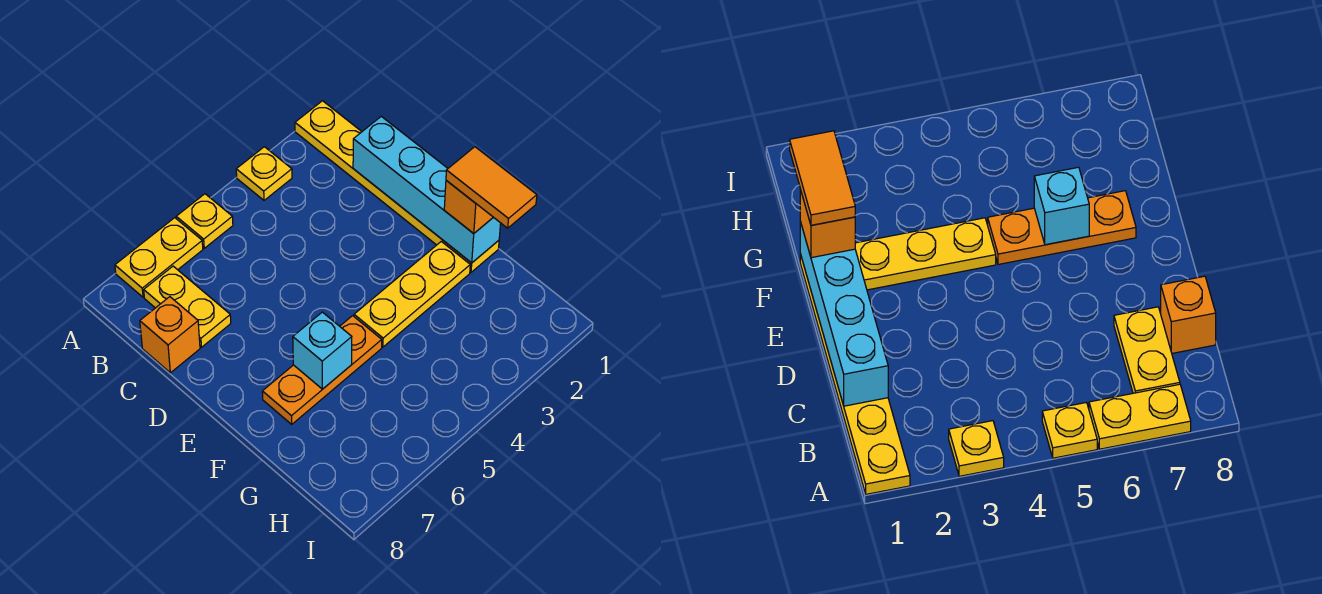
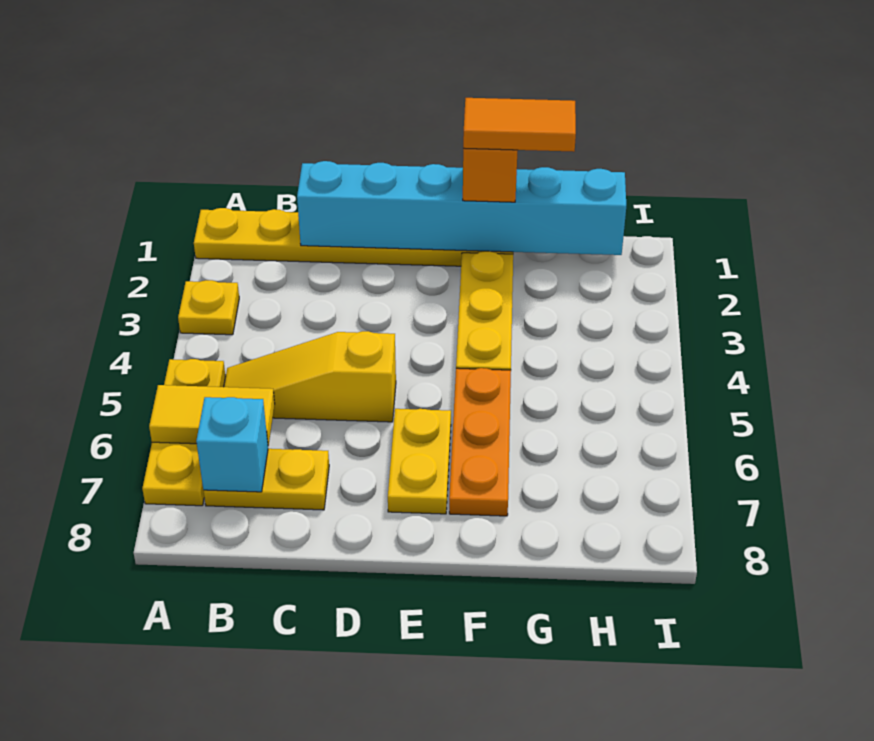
none -> yellow 1x2 tile [149,385,275,446]
none -> yellow 1x3 slope [224,331,396,422]
cyan 1x4 brick [353,116,501,263] -> cyan 1x6 brick [297,161,626,255]
orange 1x1 brick [140,297,200,373] -> none
none -> yellow 1x2 plate [388,409,451,514]
cyan 1x1 brick [293,312,352,389] -> cyan 1x1 brick moved to [196,397,268,492]

